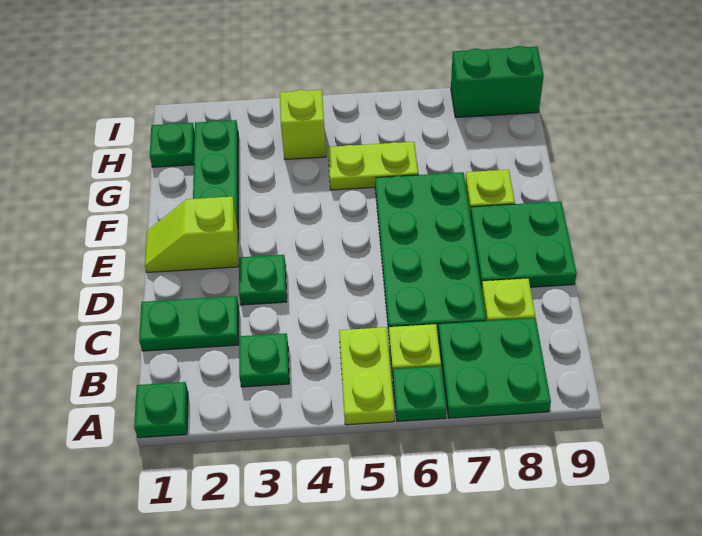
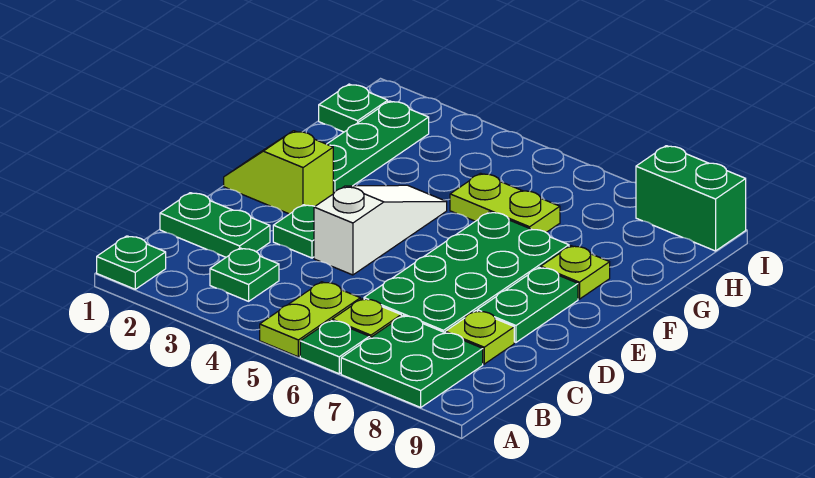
none -> white 1x3 slope [314,185,447,275]
green 2x2 plate [470,201,577,290] -> green 1x2 plate [477,267,578,342]
lime 1x1 brick [280,90,326,159] -> none

